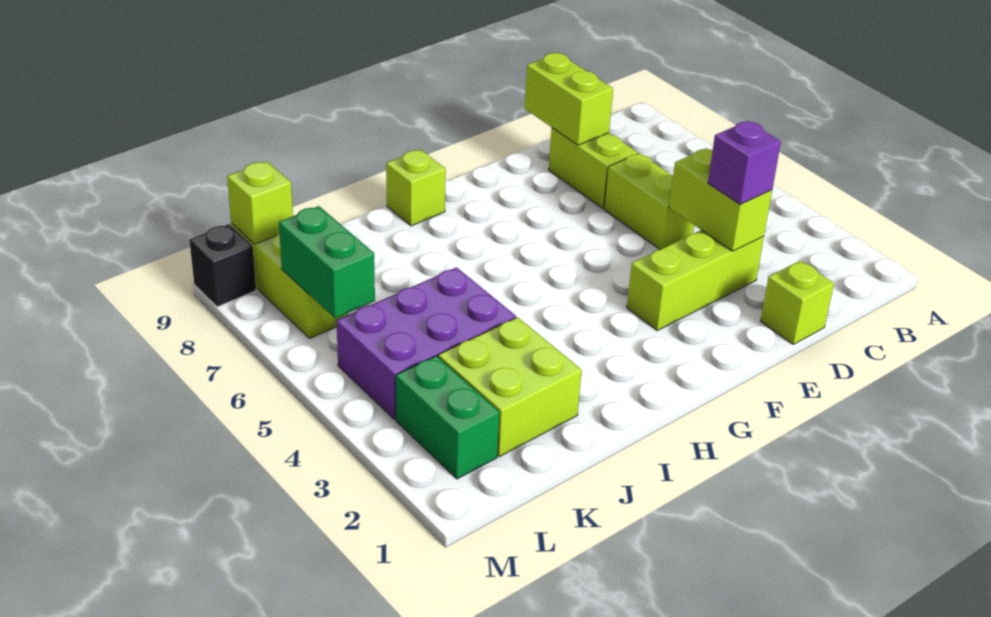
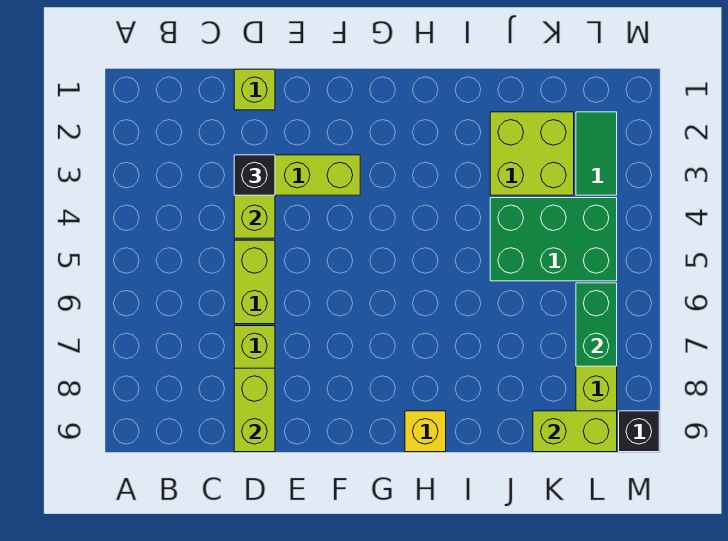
purple 1x1 brick [708,121,781,205] -> black 1x1 brick [234,155,275,195]
lime 1x1 brick [386,150,446,226] -> yellow 1x1 brick [405,411,446,452]
purple 2x3 brick [336,267,516,419] -> green 2x3 brick [490,198,617,281]
green 1x2 brick [396,356,499,479] -> green 1x2 tile [576,112,617,195]
lime 1x1 brick [227,161,293,244] -> lime 1x2 brick [533,411,617,452]

